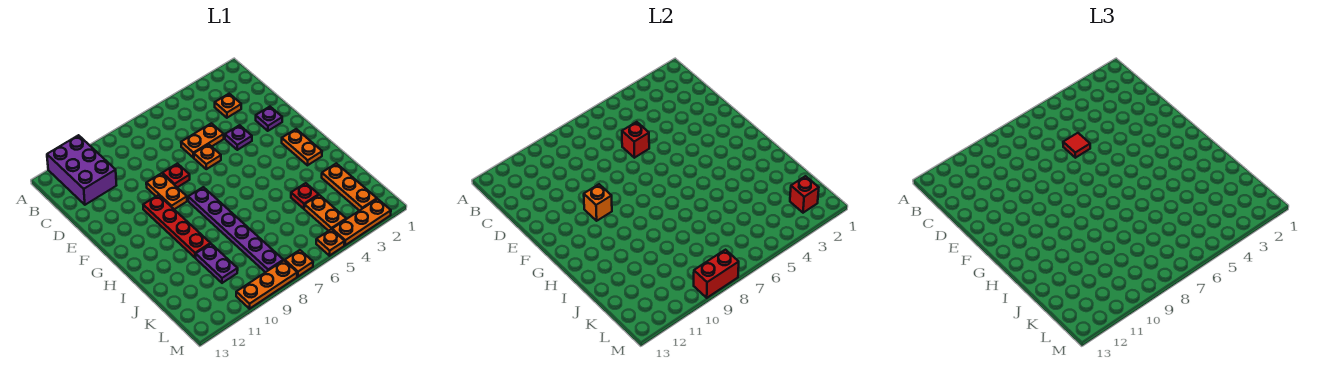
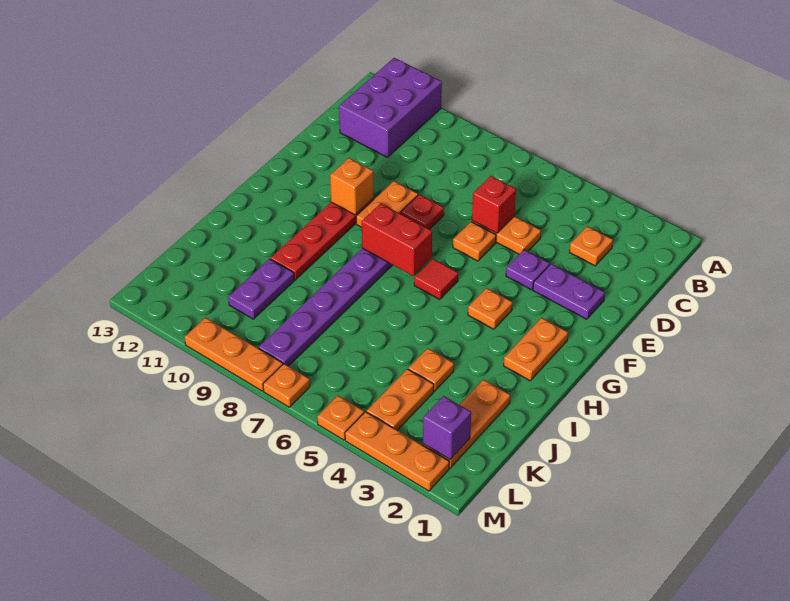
red 1x1 tile [1063,133,1090,158] -> red 1x1 tile moved to [414,259,458,299]
purple 1x1 plate [256,107,282,131] -> purple 1x2 plate [533,264,605,319]
none -> orange 1x1 plate [468,288,512,329]
red 1x1 plate [291,183,319,209] -> orange 1x1 plate [408,348,454,391]
red 1x1 brick [790,176,819,213] -> purple 1x1 brick [423,396,471,459]
red 1x2 brick [694,250,739,298] -> red 1x2 brick moved to [362,203,432,276]

